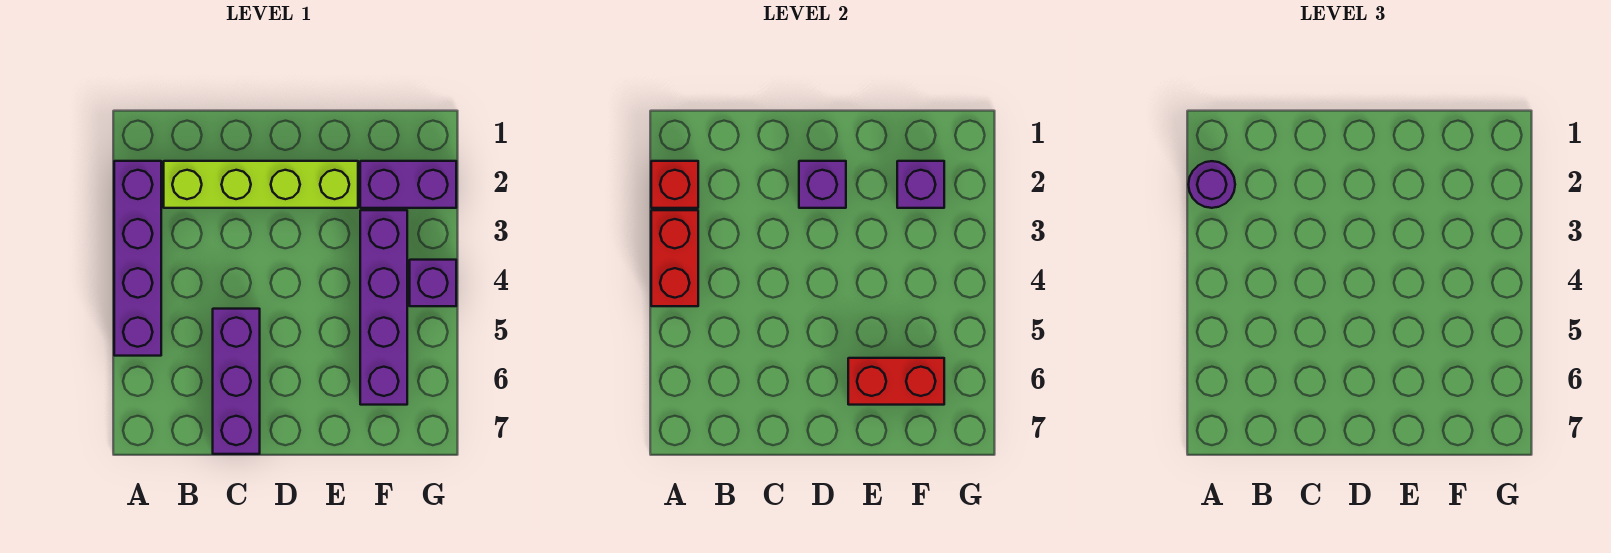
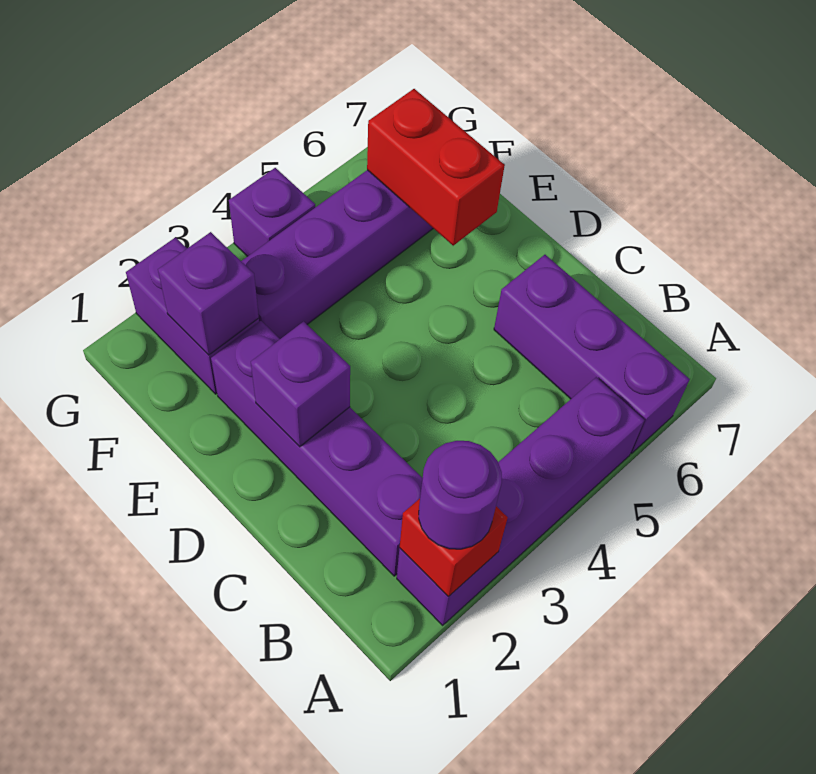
red 1x2 brick [651,210,698,306] -> none
lime 1x4 brick [164,161,358,208] -> purple 1x4 brick [211,321,422,576]
purple 1x3 brick [213,309,260,454] -> purple 1x3 brick turned to [494,255,690,454]

